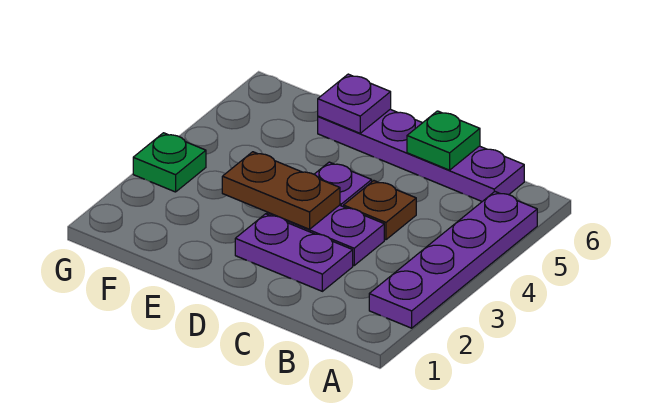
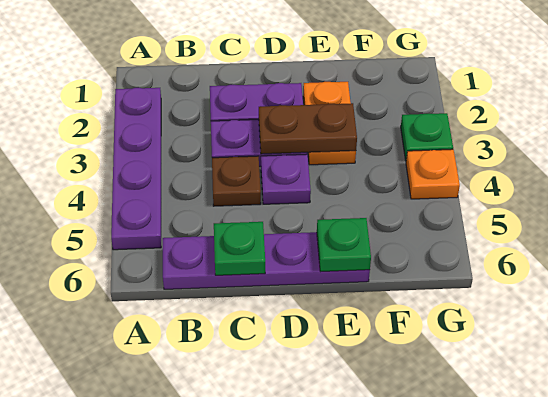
none -> orange 1x2 plate [303,82,356,165]
purple 1x1 plate [318,74,391,133] -> green 1x1 plate [317,218,371,271]
none -> orange 1x1 plate [406,149,460,199]

